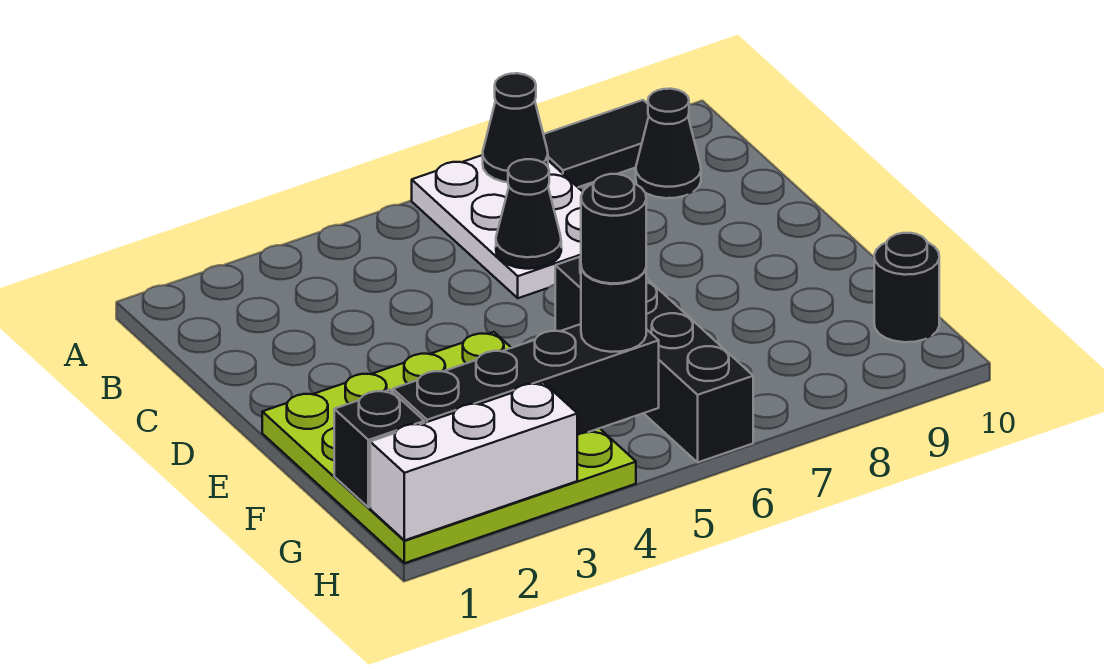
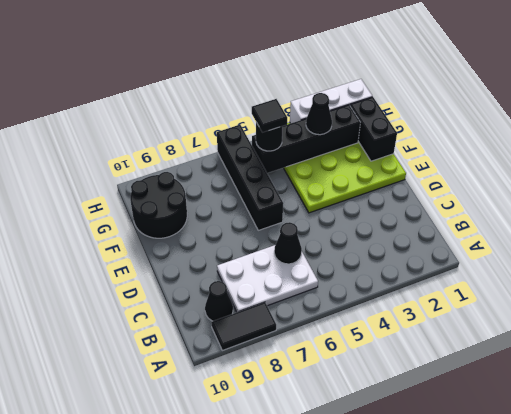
white 2x3 plate [412,155,583,298] -> white 2x3 plate turned to [217,245,318,312]
black 1x1 cone [483,73,548,182] -> black 1x1 cone moved to [306,93,332,135]
black 1x1 brick [334,390,424,508] -> black 1x2 brick [350,97,397,161]
black 1x1 round brick [581,174,646,284] -> black 1x1 tile [252,99,287,132]
black 1x1 round brick [874,233,939,342] -> black 2x2 round brick [130,172,187,238]

